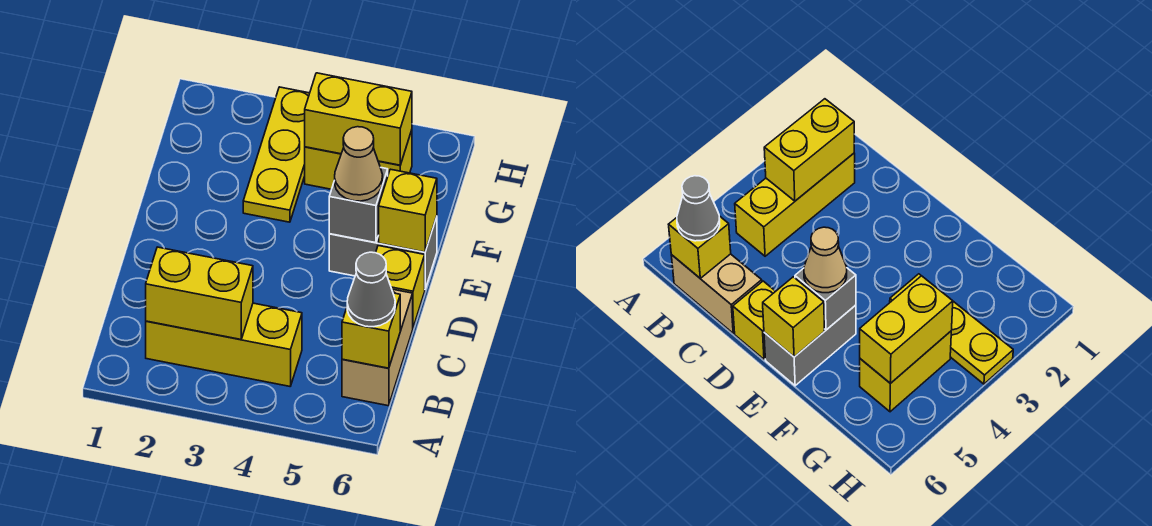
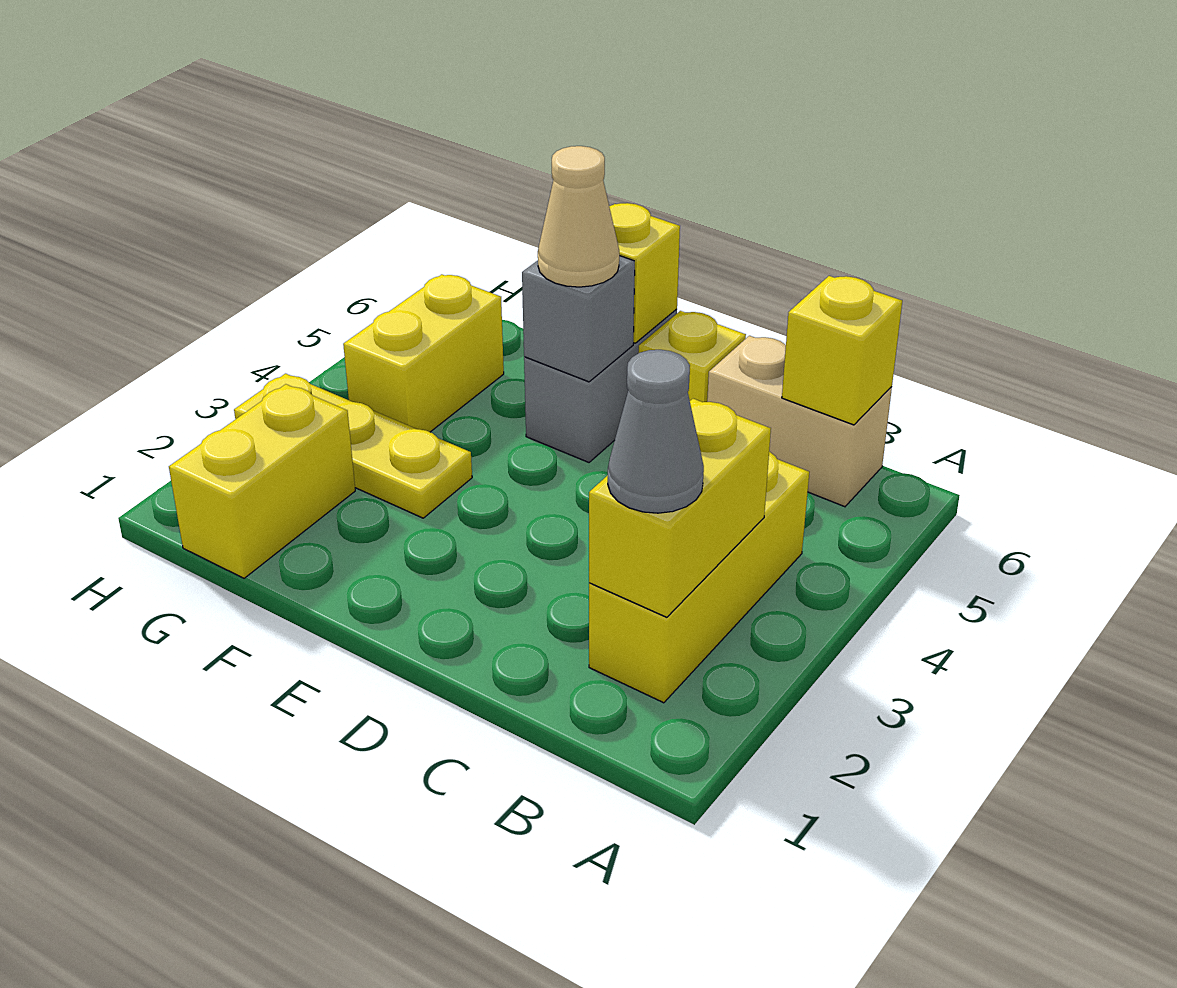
grey 1x1 cone [347,252,395,327] -> grey 1x1 cone moved to [608,350,704,513]
yellow 1x2 brick [305,73,412,165] -> yellow 1x2 brick moved to [169,384,355,578]

